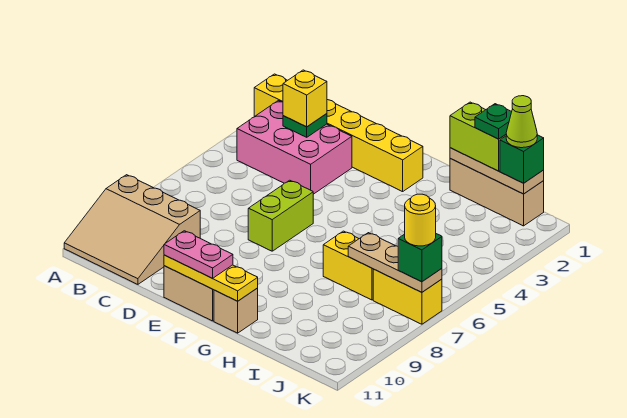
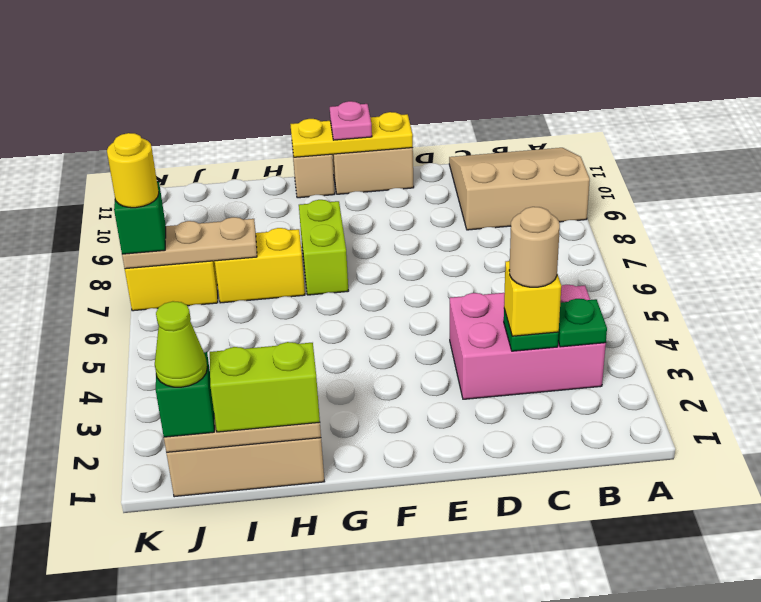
yellow 1x6 brick [254,74,423,192] -> none
none -> tan 1x1 round brick [509,207,560,287]
lime 1x2 brick [248,180,313,251] -> lime 1x2 brick moved to [299,200,348,295]
pink 1x2 plate [164,231,233,278] -> pink 1x1 plate [330,101,372,140]
green 1x1 plate [475,104,511,139] -> green 1x1 plate moved to [558,299,607,347]

